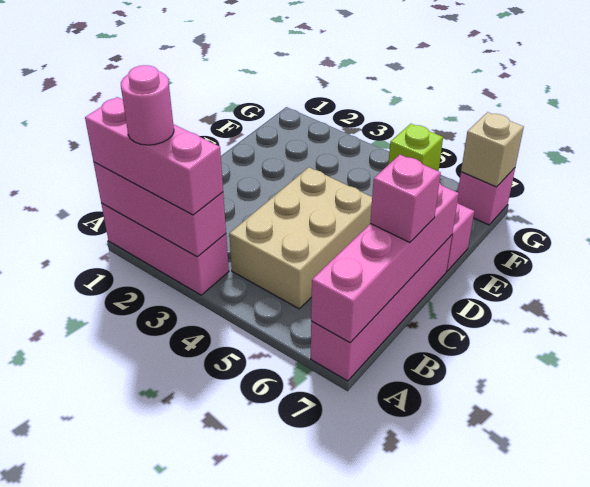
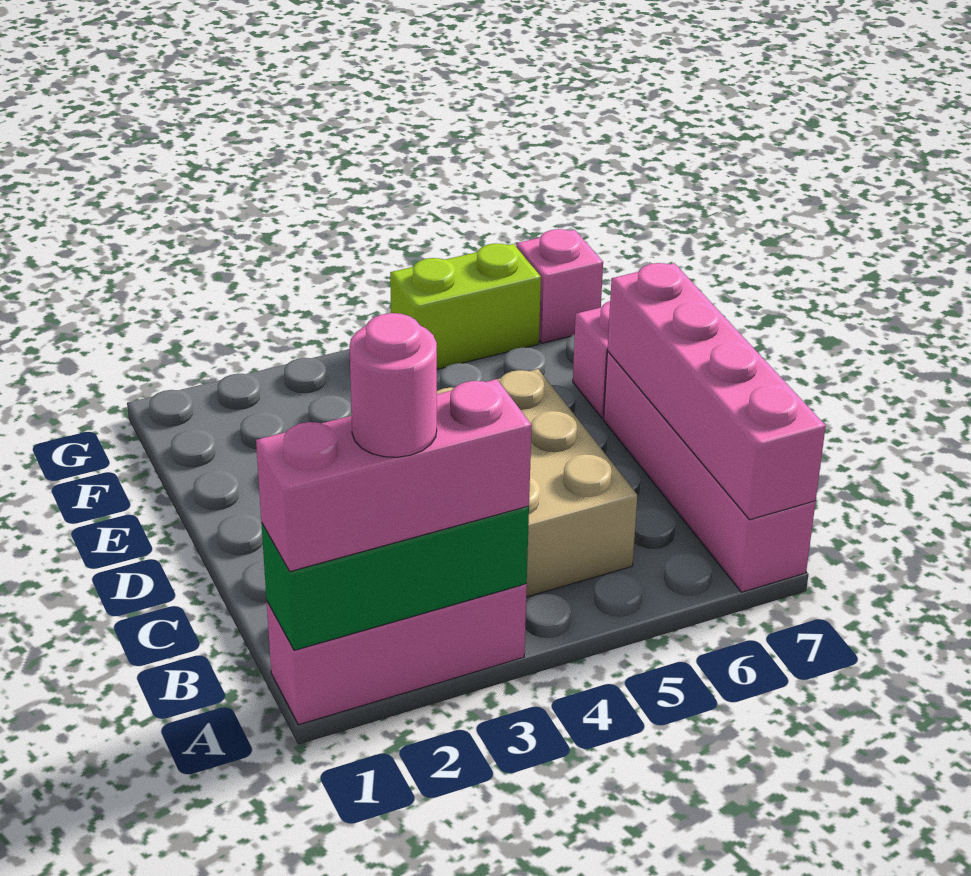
pink 1x3 brick [93,162,226,257] -> green 1x3 brick [261,506,529,650]
pink 1x1 brick [370,155,441,243] -> none
lime 1x1 brick [388,124,443,171] -> lime 1x2 brick [390,243,541,369]
tan 1x1 brick [461,112,524,187] -> none

